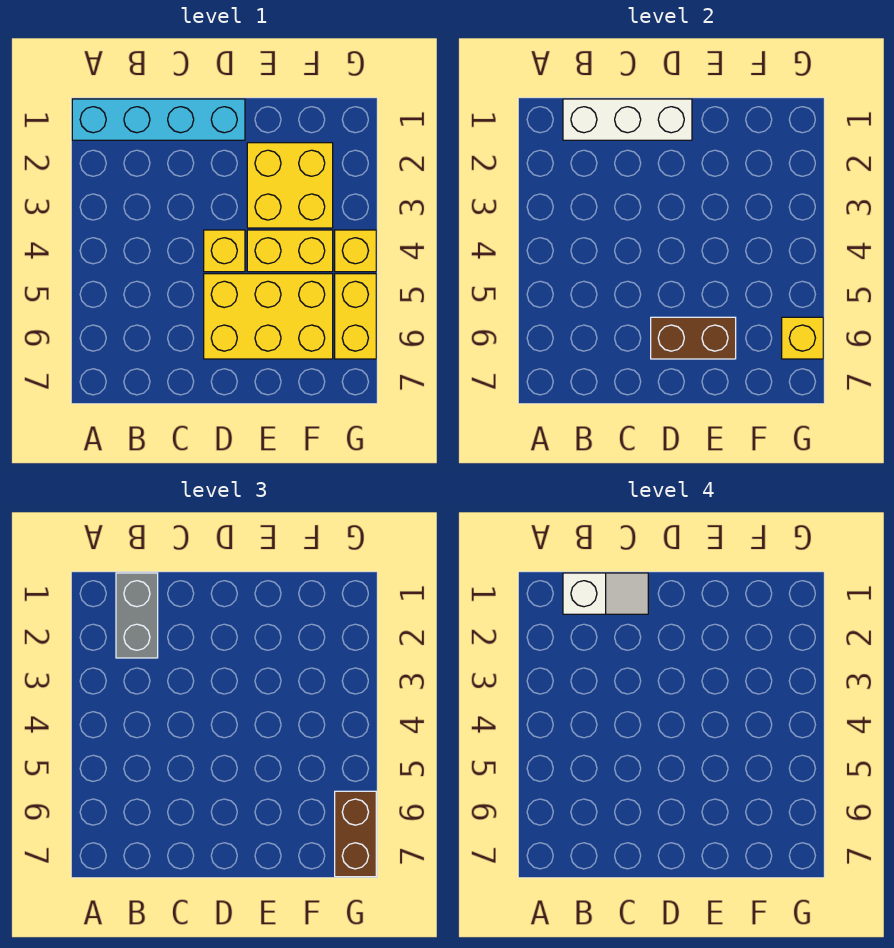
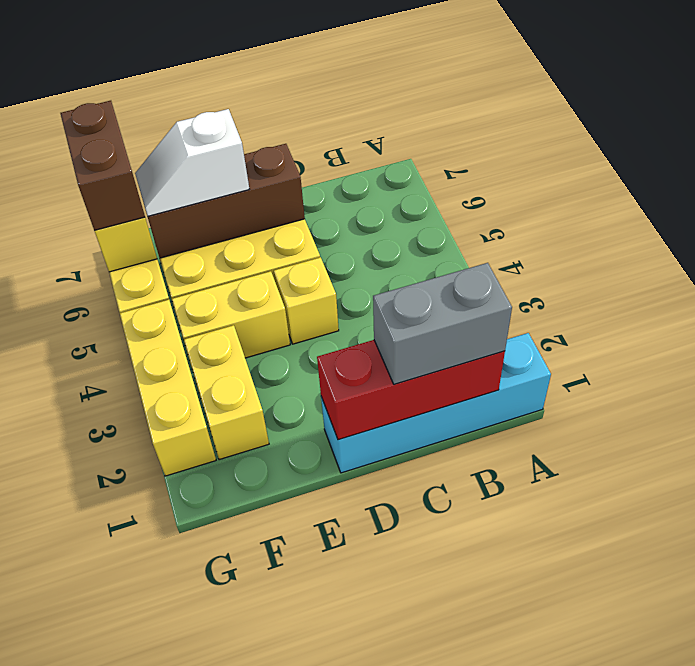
white 1x3 brick [563,99,692,140] -> red 1x3 brick [317,340,505,440]
grey 1x2 brick [116,573,158,658] -> grey 1x2 brick turned to [373,263,512,384]
white 1x2 slope [563,573,648,614] -> white 1x2 slope moved to [135,109,249,216]
brown 1x2 brick [651,317,736,359] -> brown 1x3 brick [148,144,305,258]
yellow 2x2 brick [247,143,333,228] -> yellow 1x2 brick [184,325,269,460]
yellow 1x1 brick [335,230,376,272] -> yellow 1x3 brick [120,300,216,476]

